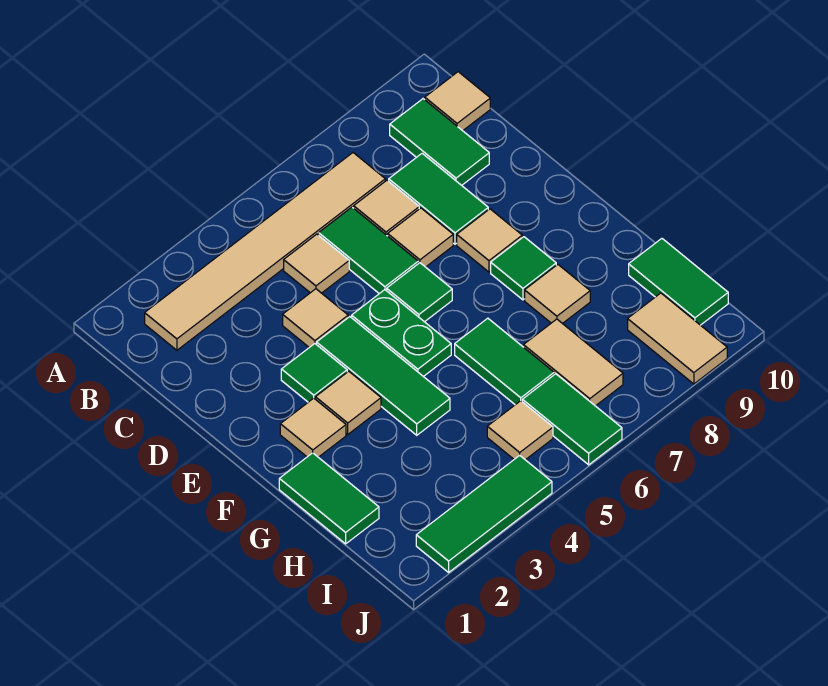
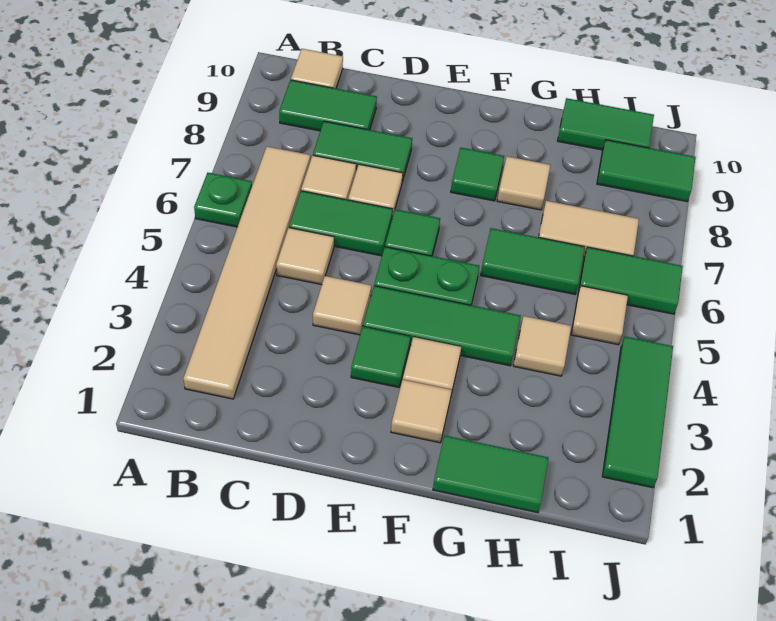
none -> green 1x1 plate [194,173,252,227]
tan 1x1 tile [457,209,522,272] -> tan 1x1 tile moved to [513,316,571,376]
tan 1x2 tile [628,293,727,384] -> green 1x2 tile [597,140,695,201]

